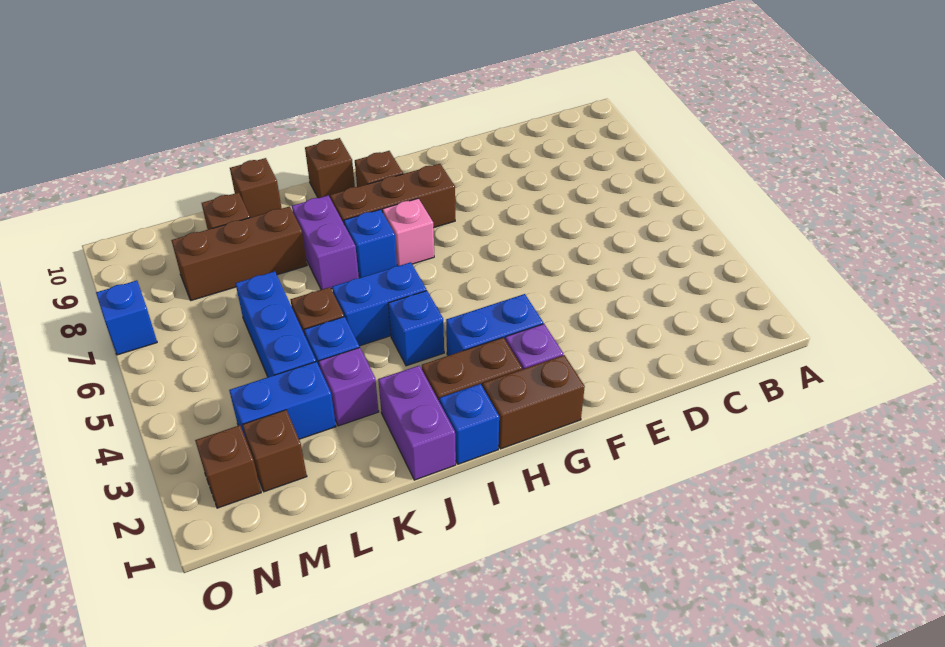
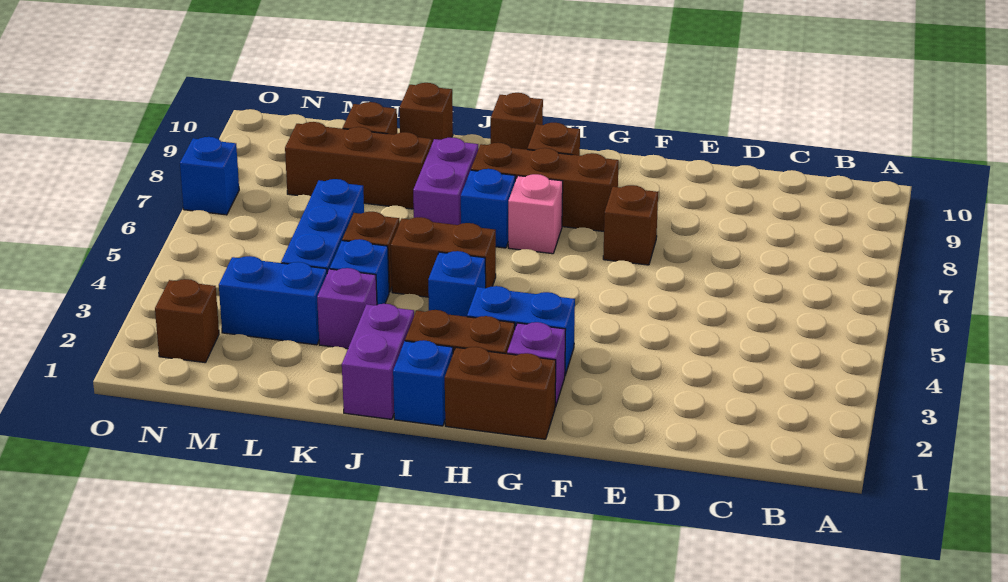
blue 1x2 brick [332,262,426,346] -> brown 1x2 brick [391,217,496,297]
brown 1x1 brick [243,410,307,492] -> brown 1x1 brick moved to [603,185,658,265]

